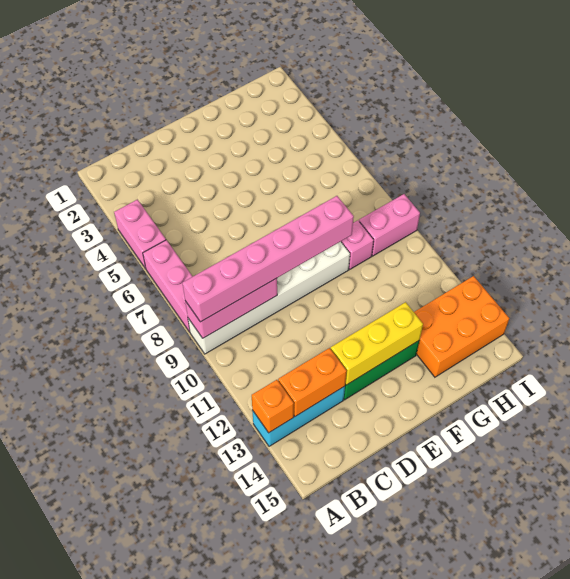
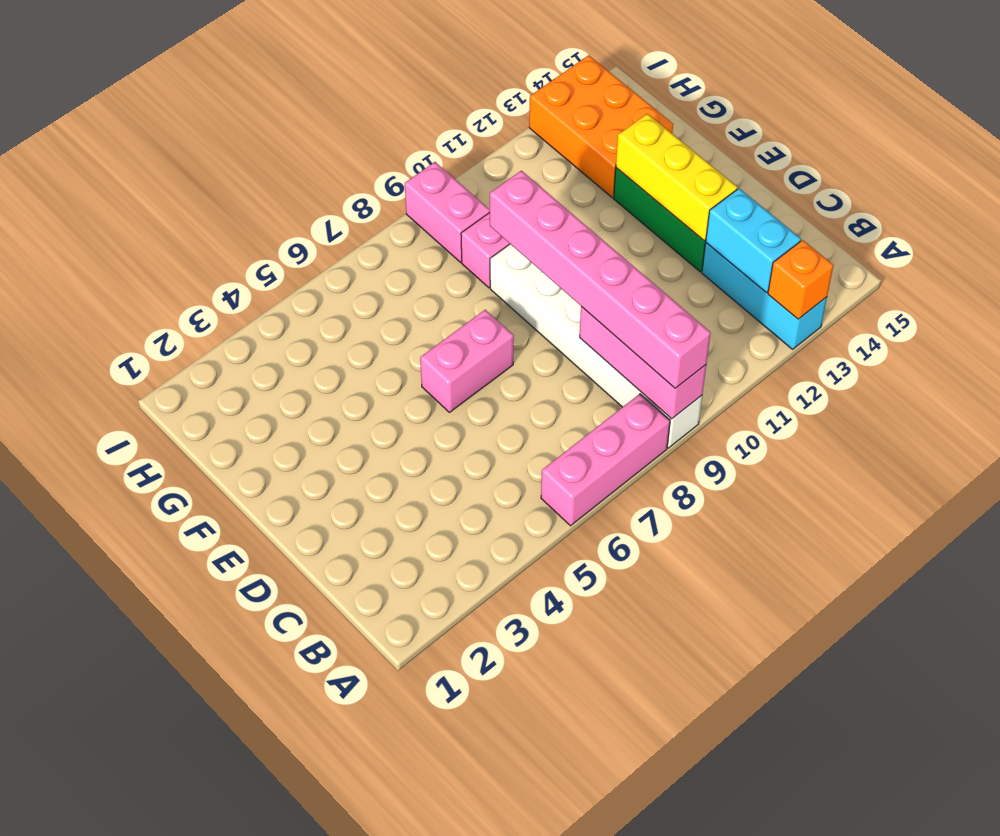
pink 1x2 brick [114,199,166,269] -> pink 1x2 brick moved to [420,310,514,412]
orange 1x2 brick [278,348,347,416] -> cyan 1x2 brick [706,188,801,292]

